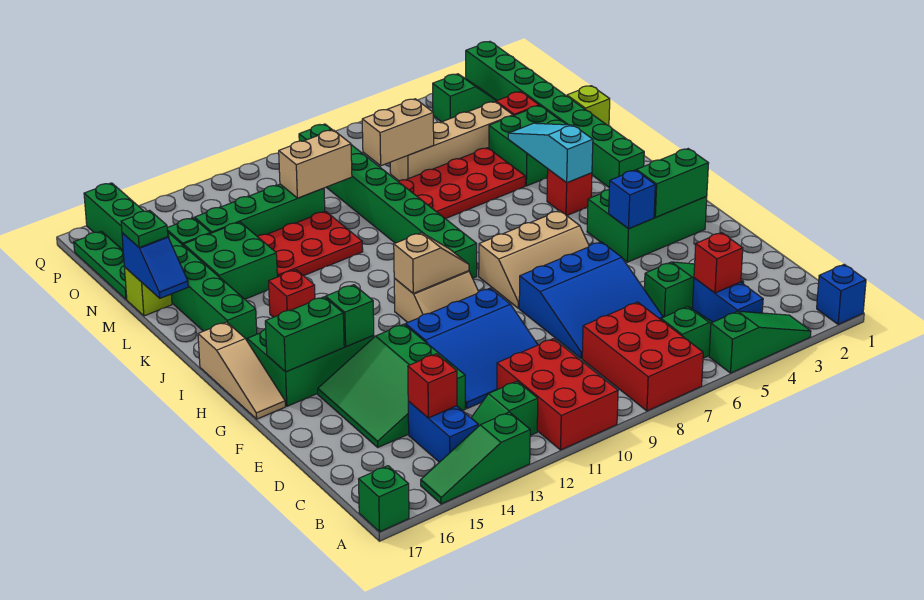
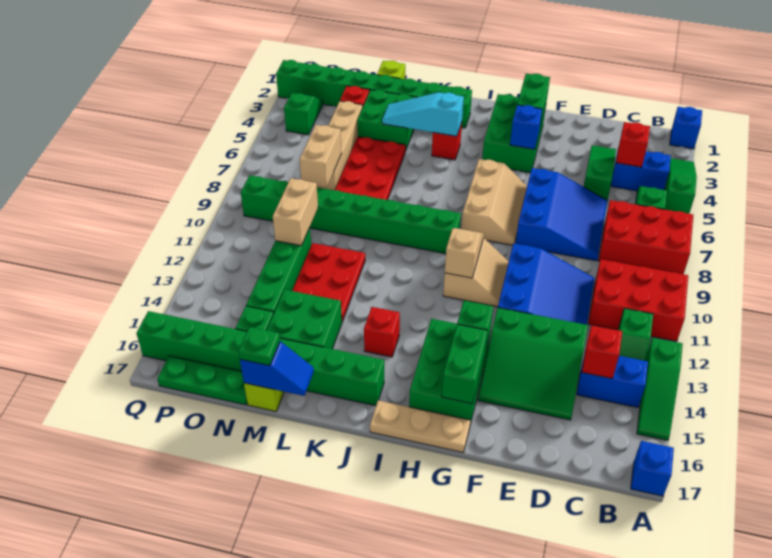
green 1x1 brick [359,466,409,532] -> blue 1x1 brick [631,441,674,496]
tan 1x3 slope [198,322,285,419] -> tan 1x3 plate [370,400,471,452]

